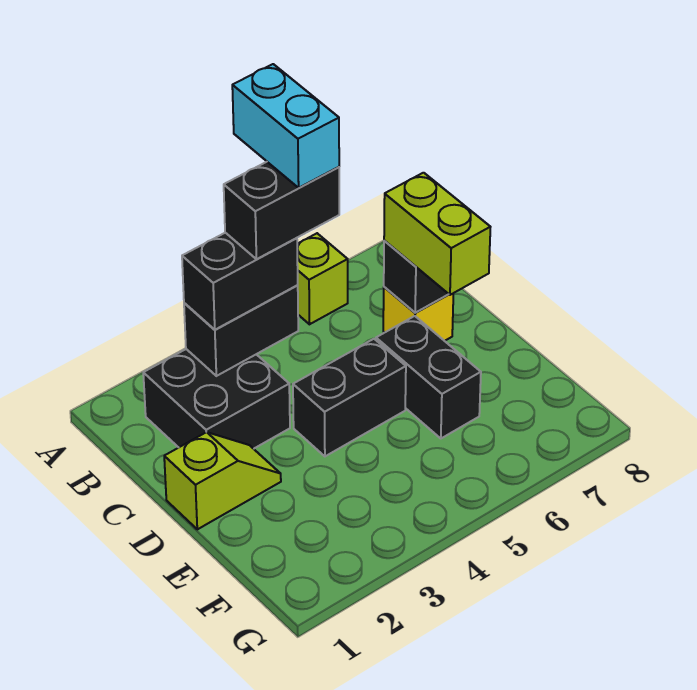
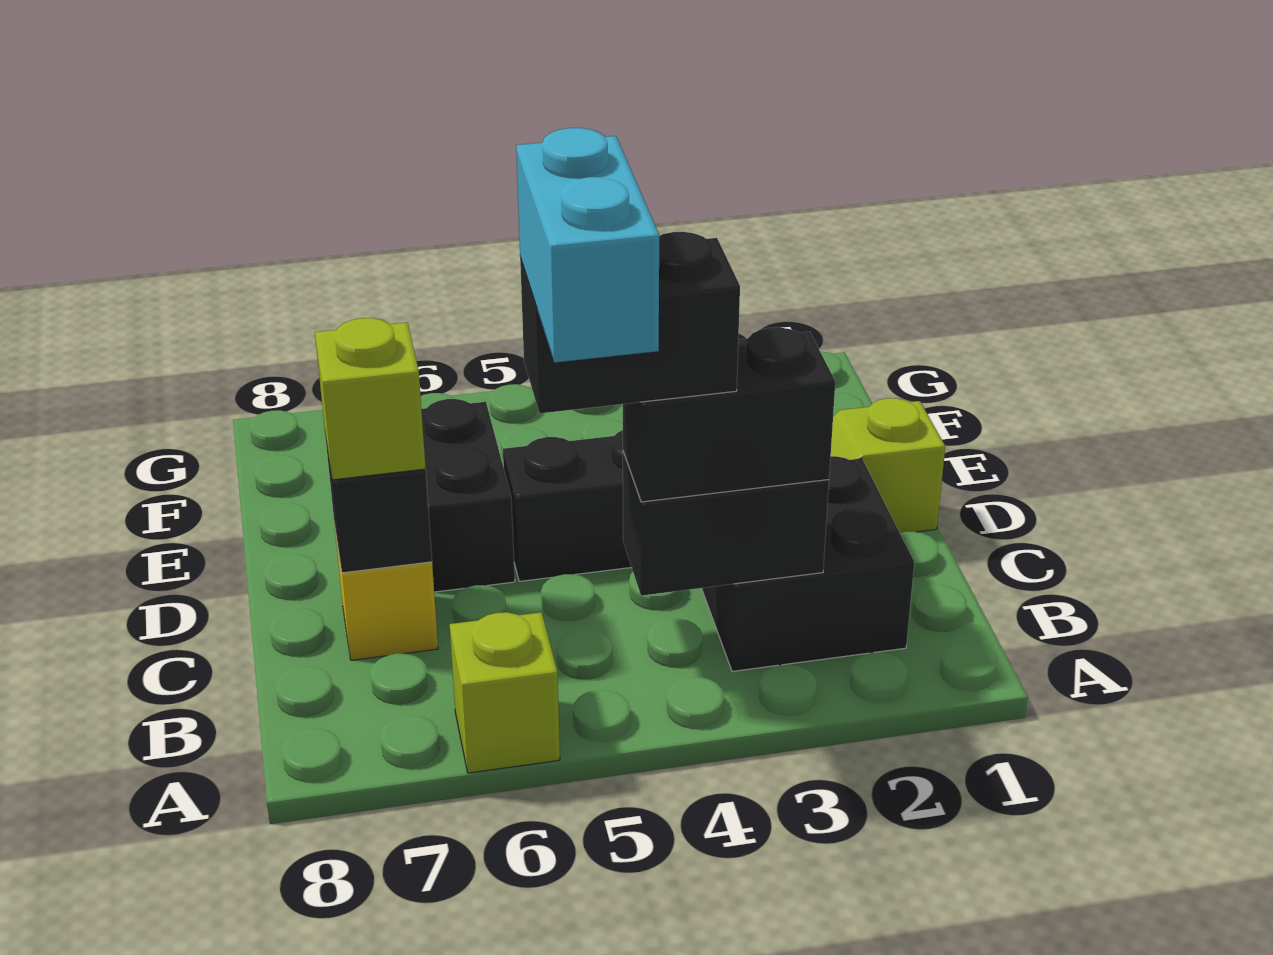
lime 1x2 brick [384,173,490,295] -> lime 1x1 brick [315,318,426,480]

